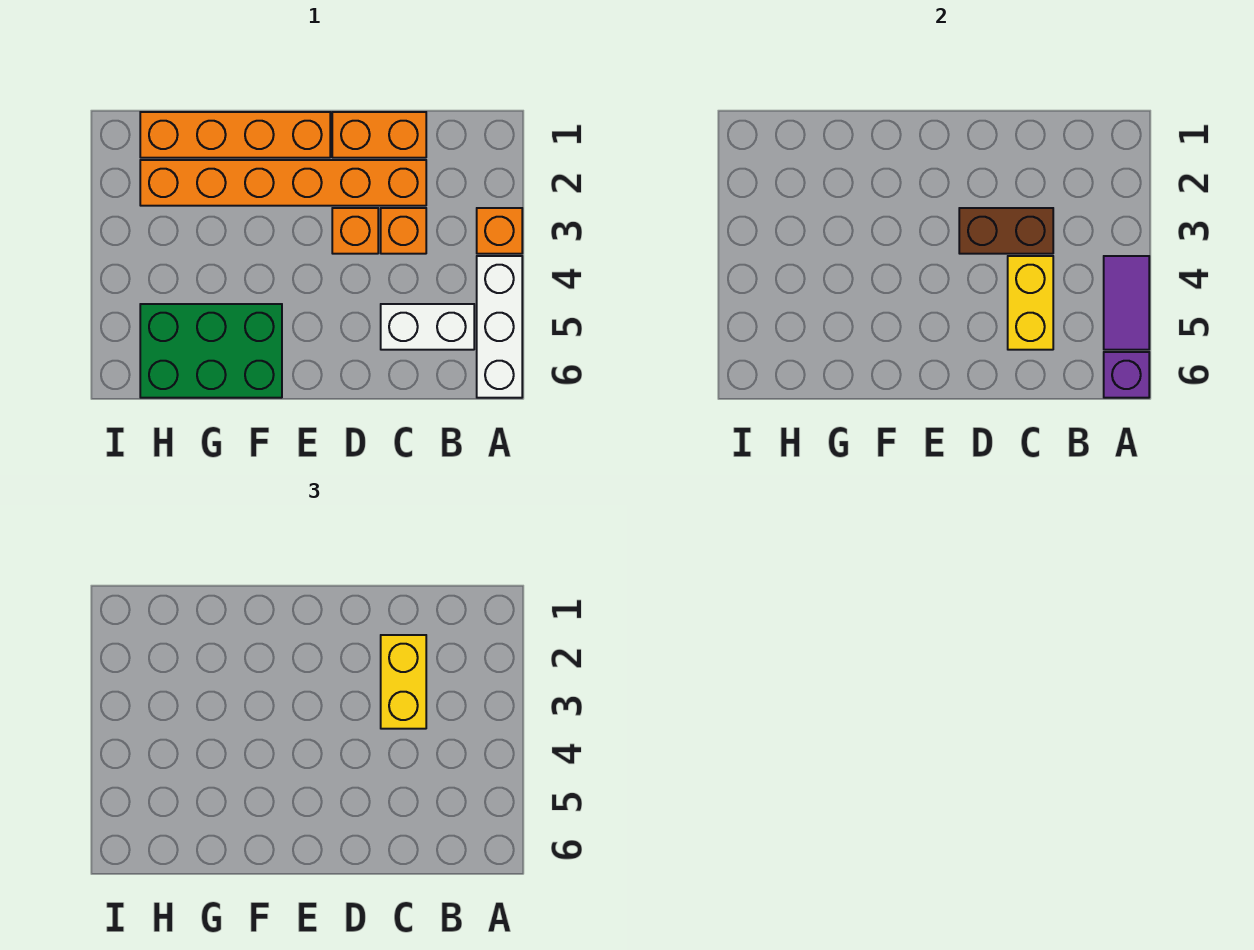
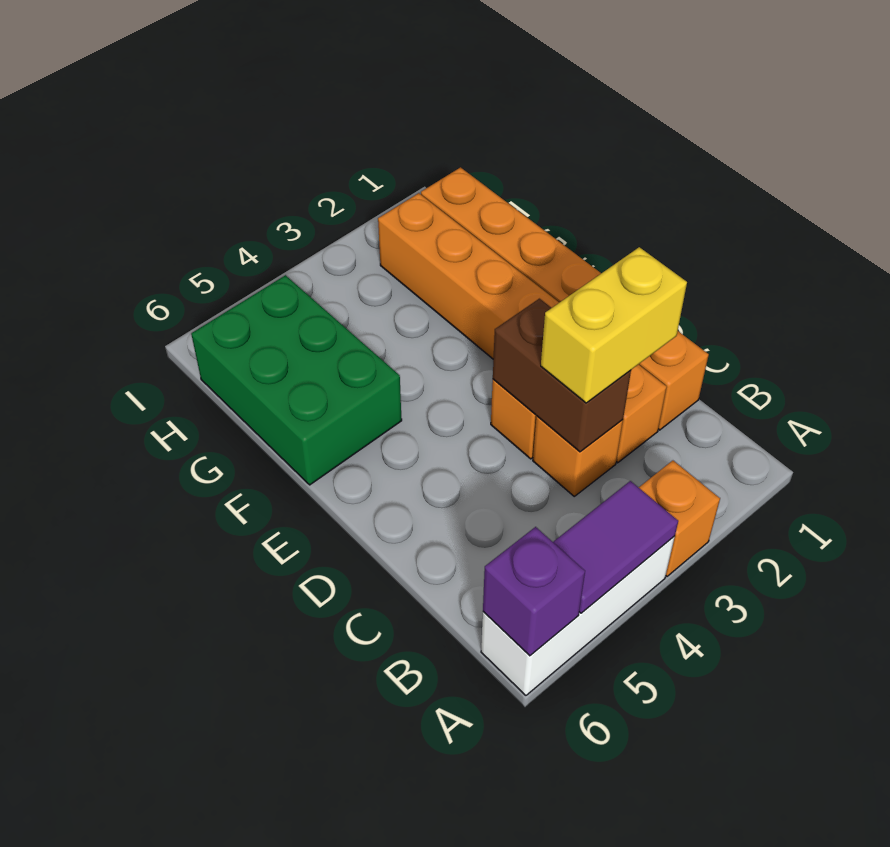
white 1x2 brick [381,304,474,350] -> none
yellow 1x2 brick [1008,256,1053,350] -> none

